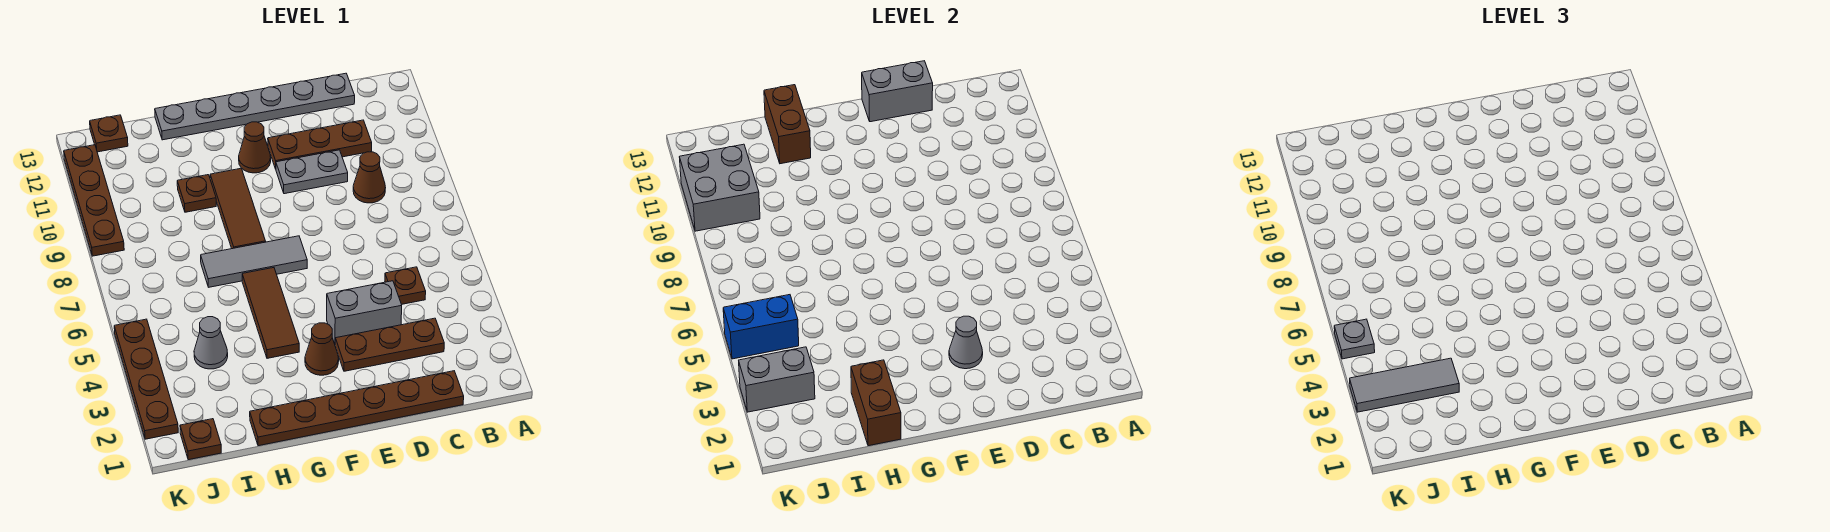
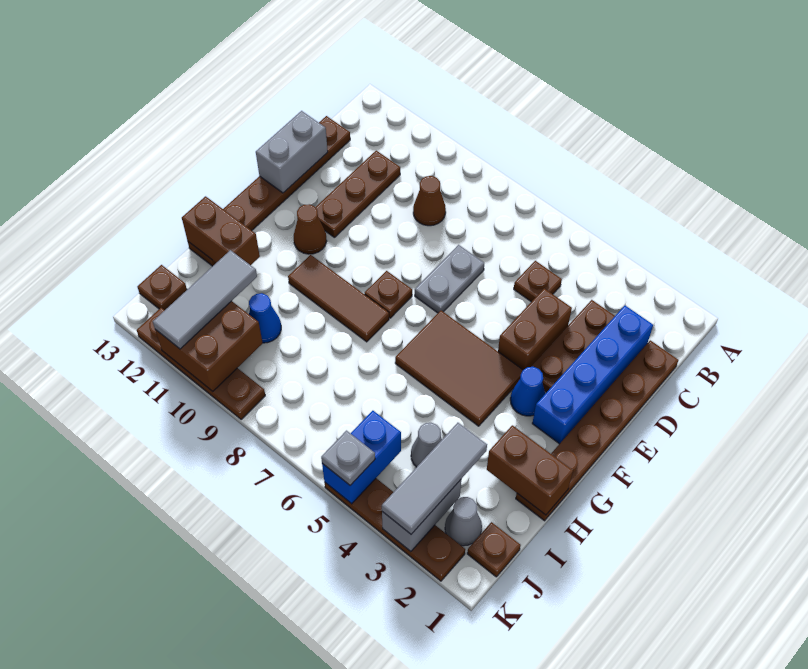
none -> blue 1x4 brick [532,306,653,444]
grey 1x6 plate [155,73,355,140] -> brown 1x6 plate [188,116,350,266]
grey 1x2 brick [327,281,402,344] -> brown 1x2 brick [498,289,572,370]
grey 1x2 plate [276,150,348,194] -> grey 1x2 plate moved to [415,245,484,313]
grey 1x1 cone [949,316,983,369] -> grey 1x1 cone moved to [445,497,482,546]
brown 1x1 cone [305,323,339,375] -> blue 1x1 cone [510,367,545,416]
grey 1x3 tile [201,236,307,287] -> grey 1x3 tile moved to [153,250,257,349]
brown 1x3 tile [242,268,299,358] -> brown 2x3 tile [395,311,523,426]
brown 1x1 plate [177,175,216,212] -> brown 1x1 plate moved to [365,271,412,318]
none -> blue 1x1 cone [249,293,281,343]
grey 2x2 brick [680,144,760,231] -> brown 2x2 brick [155,301,263,391]

